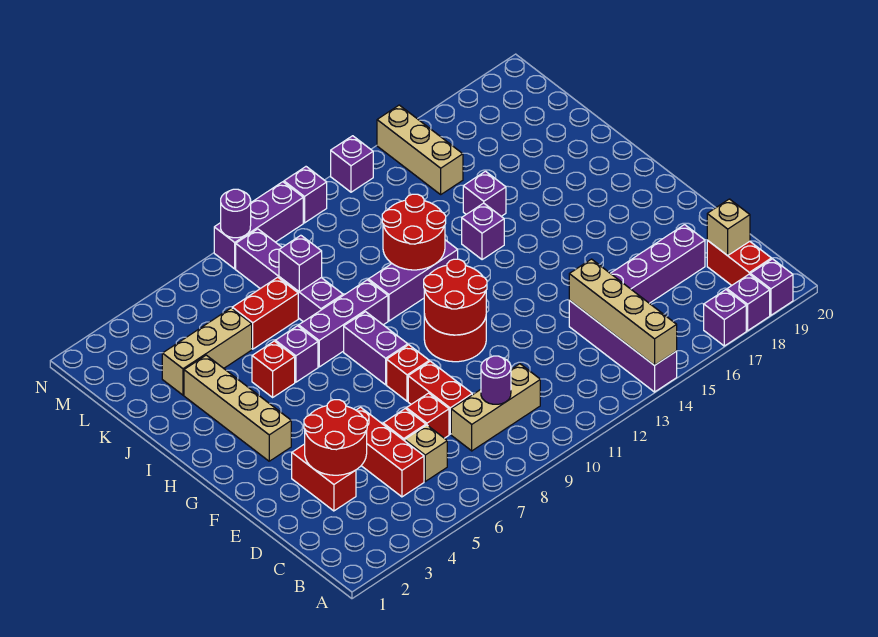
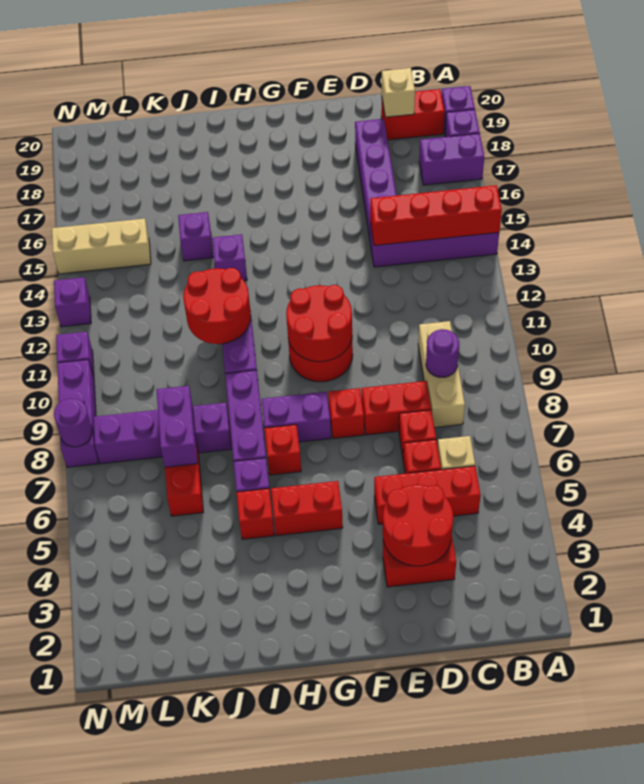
tan 1x4 brick [569,259,677,365] -> red 1x4 brick [370,185,502,246]
purple 1x1 brick [704,290,746,346] -> purple 1x2 brick [419,133,484,185]
tan 1x4 brick [184,355,291,461] -> none
none -> red 1x2 brick [271,481,343,536]
none -> red 1x1 brick [265,425,301,475]
tan 1x3 brick [162,308,252,395] -> none
purple 1x1 brick [279,235,322,292] -> purple 1x2 brick [156,386,197,467]

